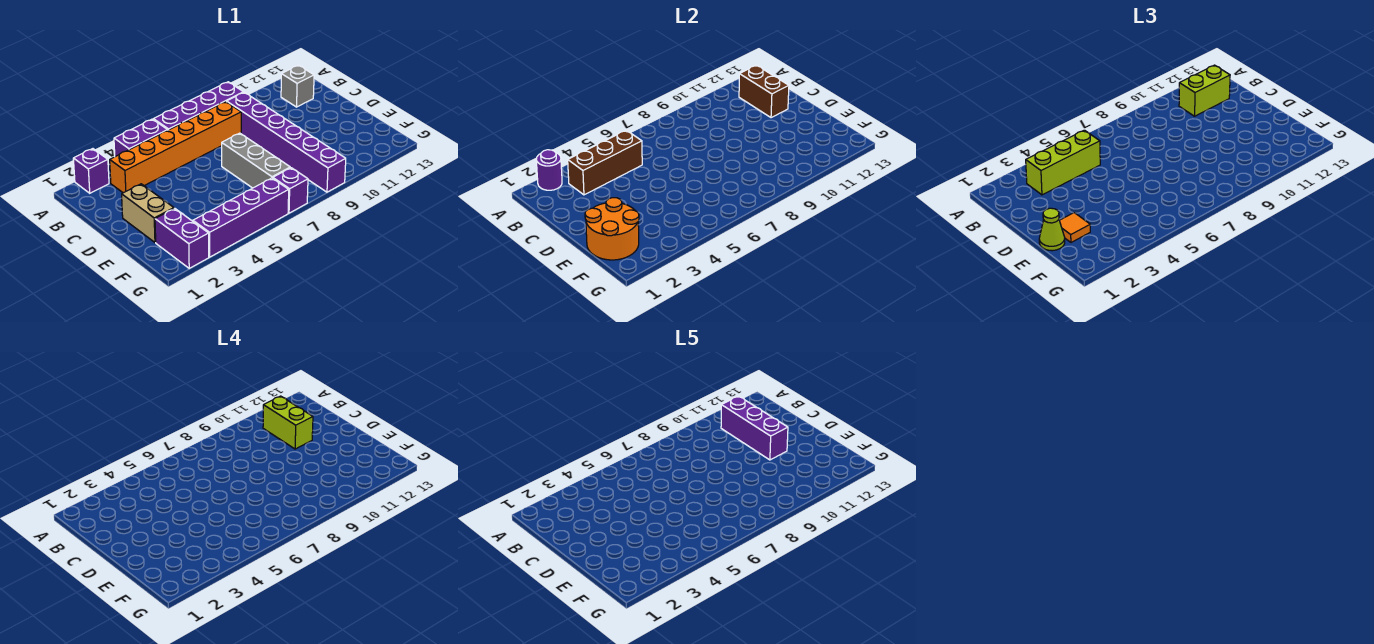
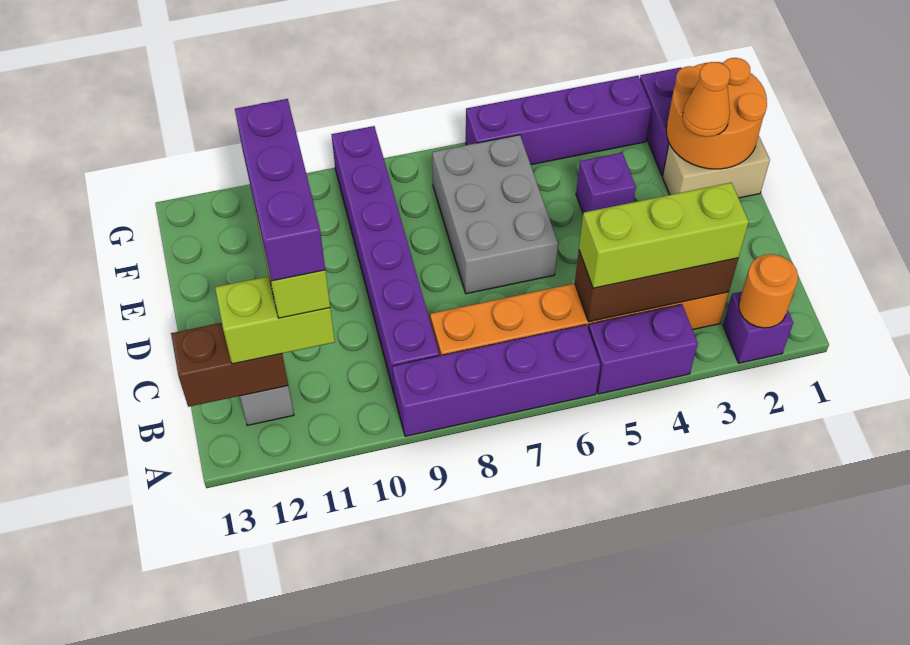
purple 1x1 round brick [536,150,562,190] -> orange 1x1 round brick [739,254,798,328]
brown 1x2 brick [739,65,789,118] -> brown 1x2 brick turned to [171,323,288,407]
tan 1x2 brick [122,184,174,242] -> tan 1x2 brick turned to [663,135,770,198]
grey 1x3 brick [222,133,290,188] -> grey 2x3 brick [432,135,558,294]
lime 1x1 cone [1039,208,1065,251] -> none
orange 1x1 tile [1059,213,1090,242] -> orange 1x1 cone [682,62,730,137]
purple 1x1 brick [273,168,308,213] -> purple 1x1 brick moved to [576,153,636,213]

